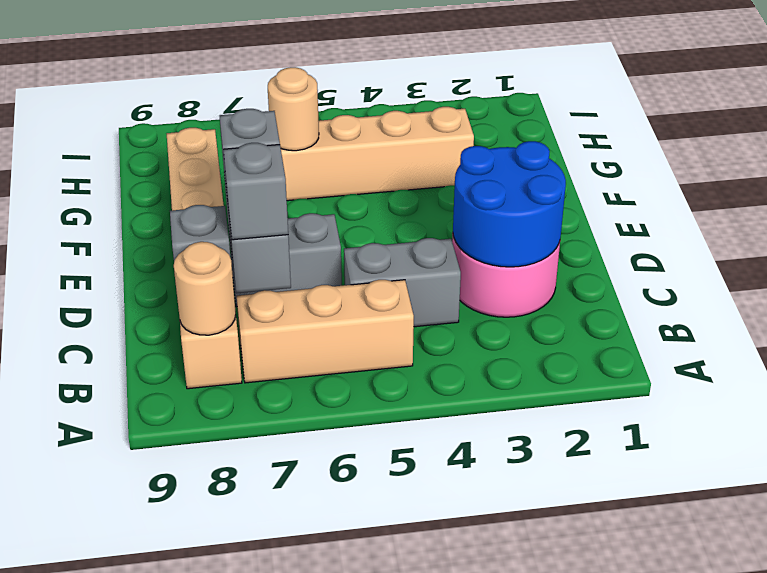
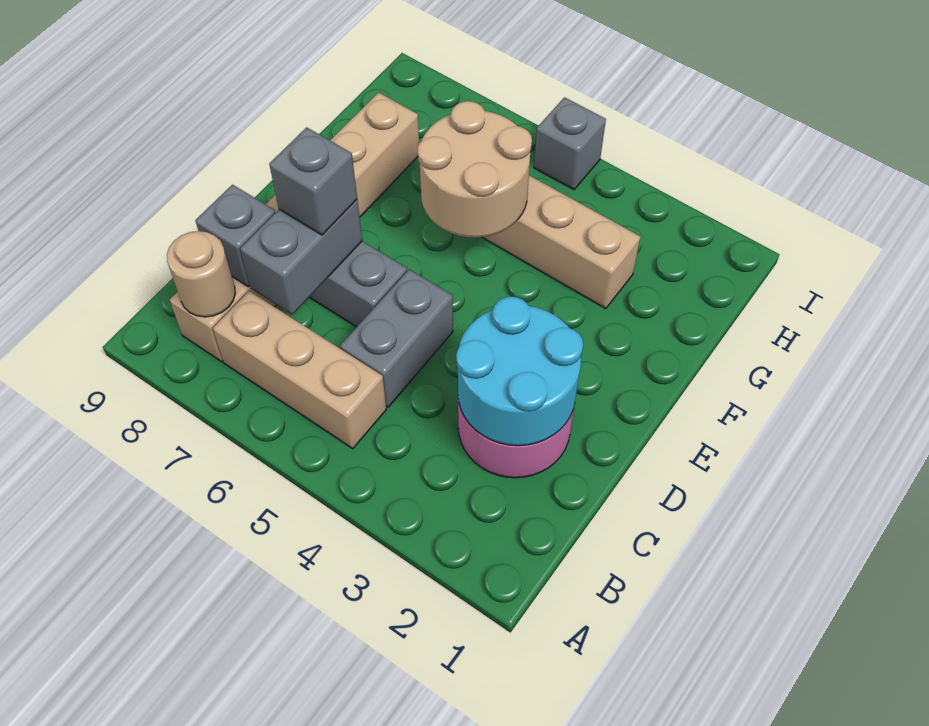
blue 2x2 round brick [453,141,566,267] -> cyan 2x2 round brick [456,296,583,446]
grey 1x2 brick [344,238,461,327] -> grey 1x2 brick turned to [340,269,453,407]
grey 1x1 brick [223,143,288,240] -> grey 1x1 brick moved to [534,97,606,190]
tan 1x1 round brick [268,67,319,151] -> tan 2x2 round brick [417,101,532,238]

